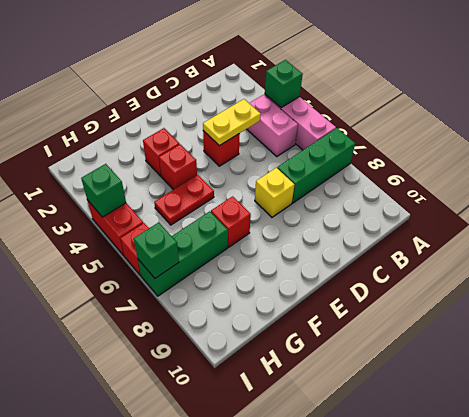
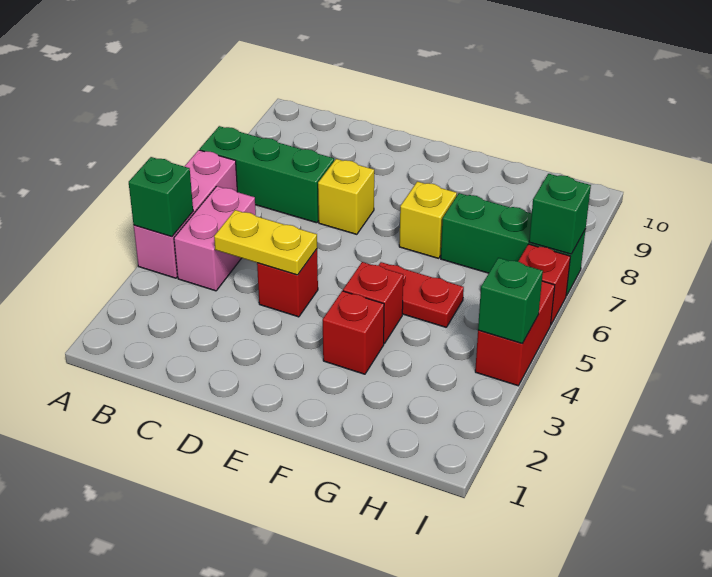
red 1x1 brick [211,196,251,247] -> yellow 1x1 brick [399,182,457,258]

